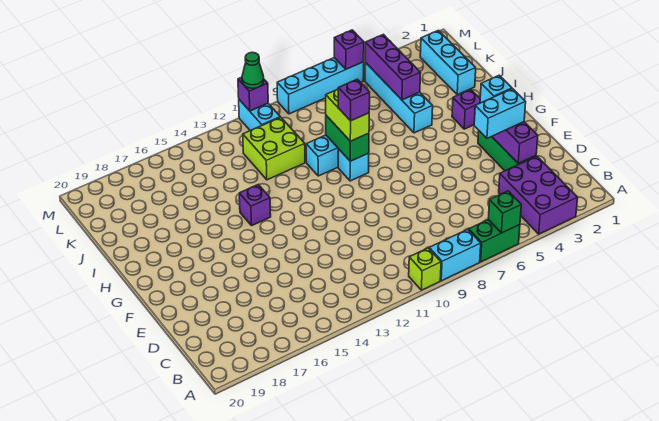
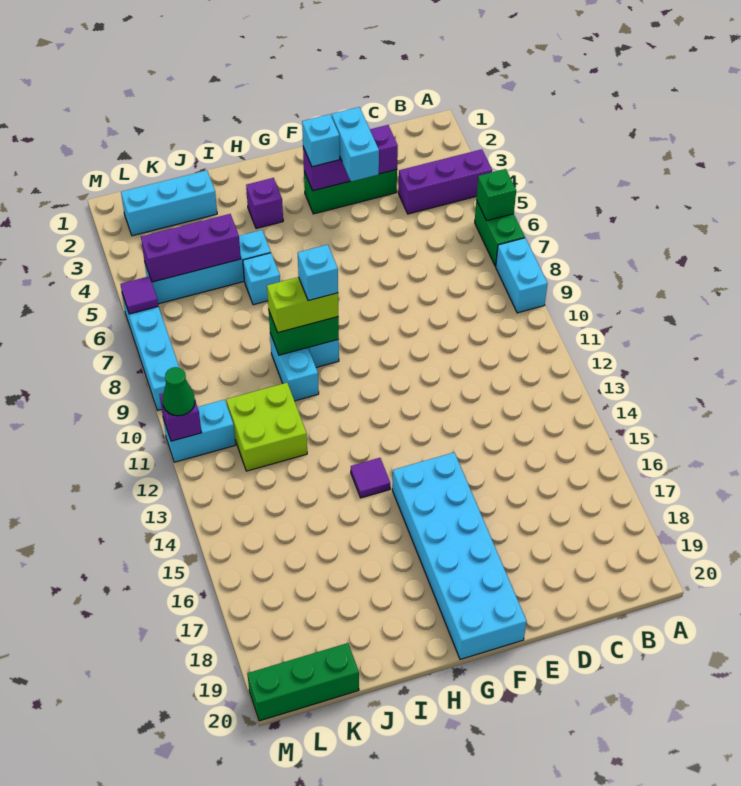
purple 2x3 brick [499,156,578,234] -> purple 1x3 brick [398,149,492,214]
lime 1x1 brick [409,248,441,290] -> none
none -> cyan 2x6 brick [392,453,527,659]
purple 1x1 brick [338,79,370,121] -> cyan 1x1 brick [298,245,338,301]
purple 1x1 brick [239,184,271,225] -> purple 1x1 tile [351,458,390,498]
none -> cyan 1x1 brick [243,253,280,305]
none -> green 1x3 brick [247,643,359,721]
purple 1x1 brick [334,30,364,69] -> purple 1x1 tile [120,276,158,314]

